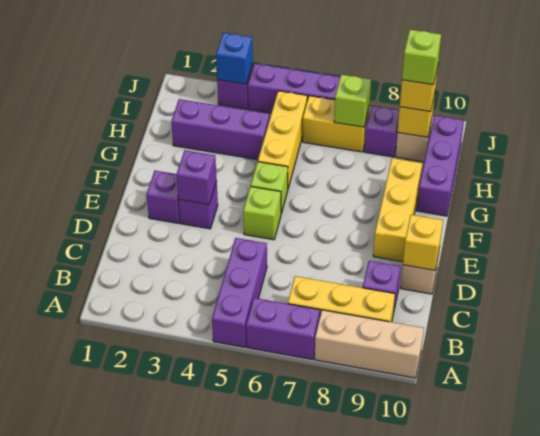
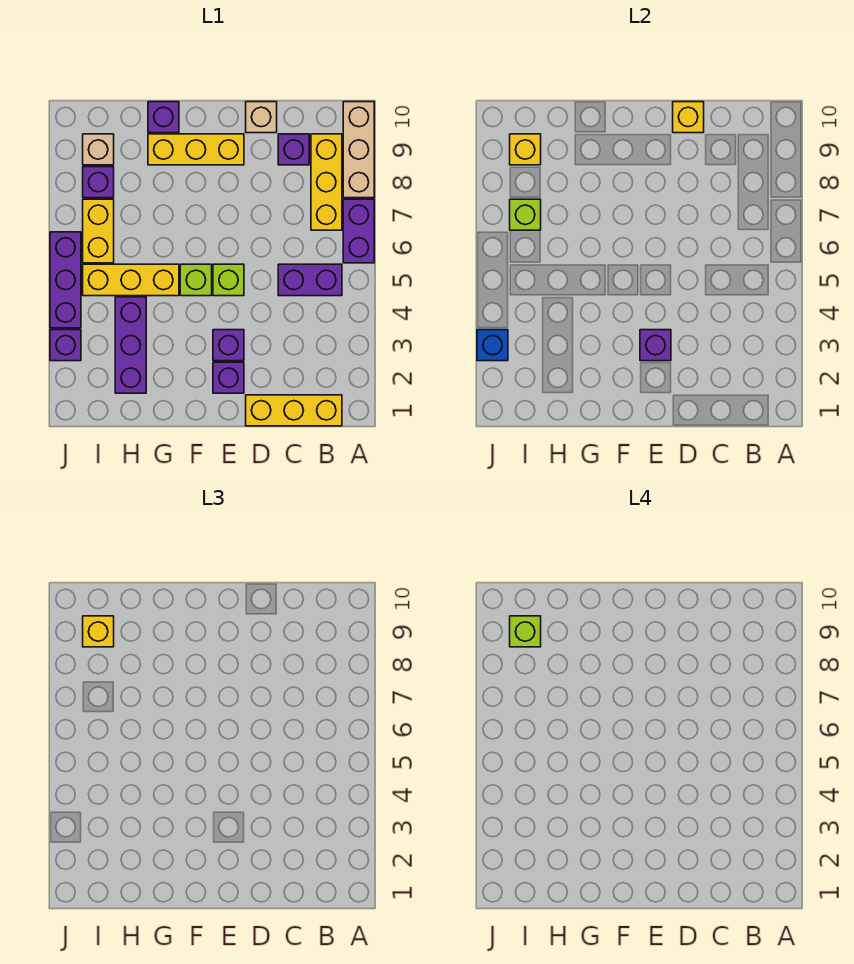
purple 1x3 brick [212,238,267,347] -> purple 1x2 brick [278,264,342,296]
none -> yellow 1x3 brick [246,395,342,426]
purple 1x3 brick [417,115,464,216] -> purple 1x1 brick [148,102,179,133]

